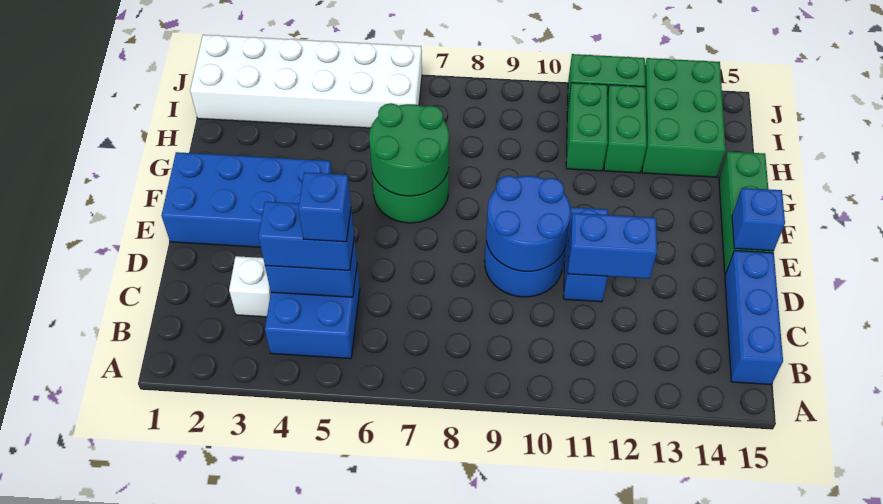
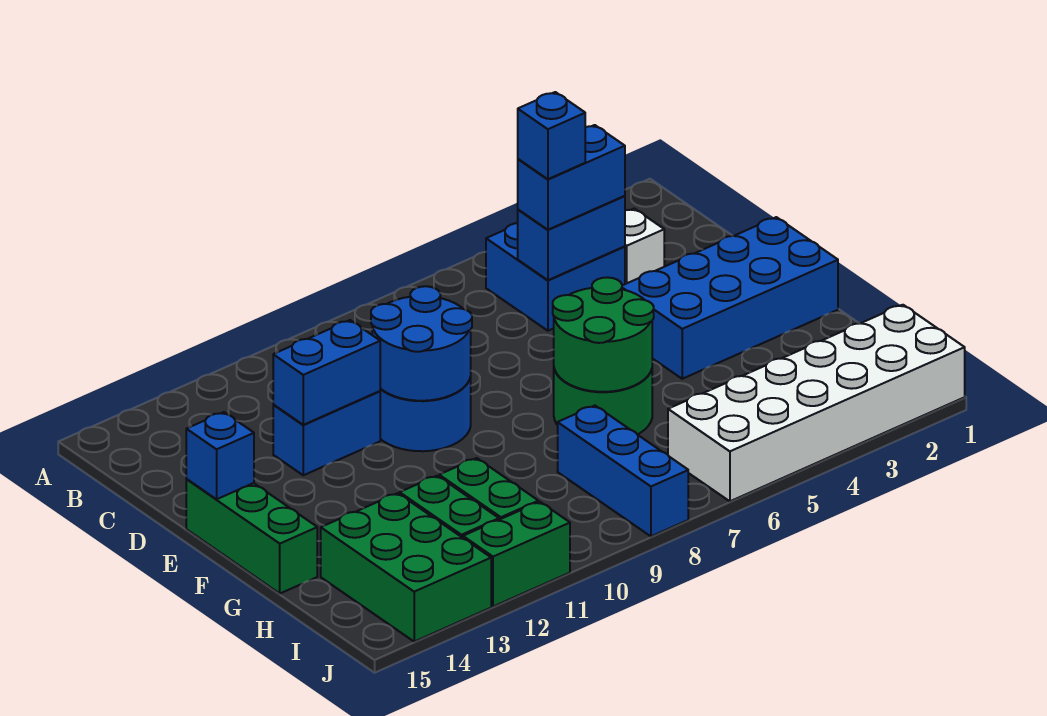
blue 1x3 brick [725,250,783,385] -> blue 1x3 brick moved to [558,406,688,536]
blue 1x2 brick [564,207,608,302] -> blue 1x2 brick turned to [273,391,380,475]

